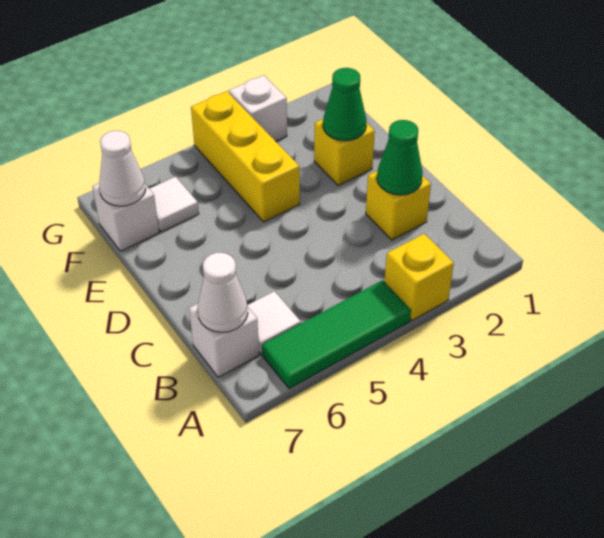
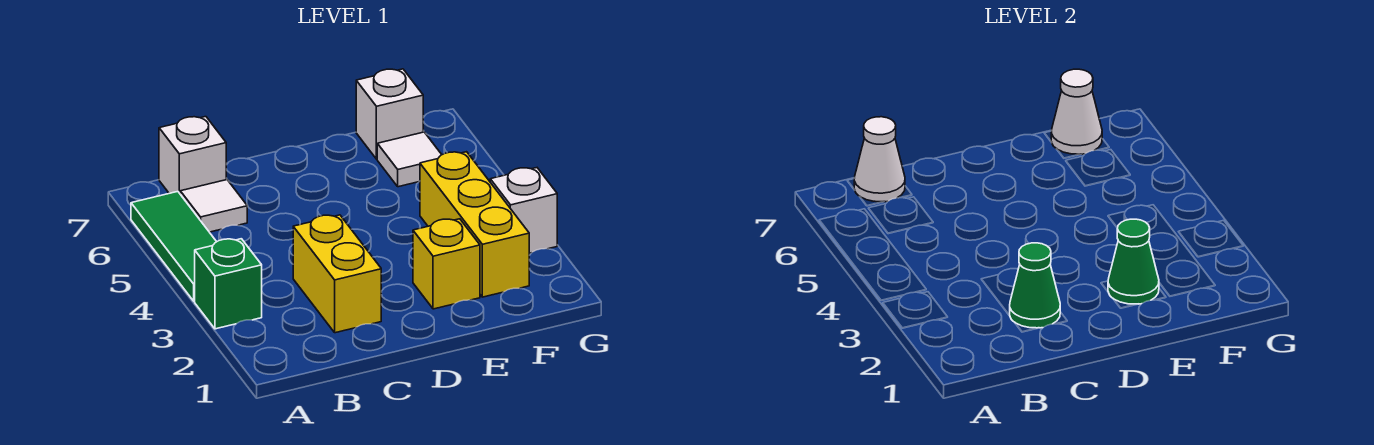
yellow 1x1 brick [384,234,454,320] -> green 1x1 brick [195,239,262,329]
yellow 1x1 brick [366,171,431,240] -> yellow 1x2 brick [293,215,381,333]
yellow 1x3 brick [191,91,300,222] -> yellow 1x3 brick turned to [420,152,529,297]

